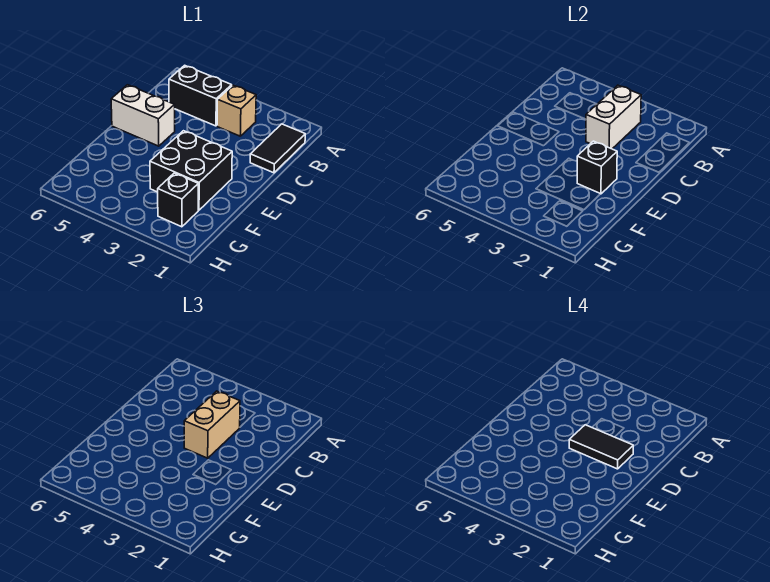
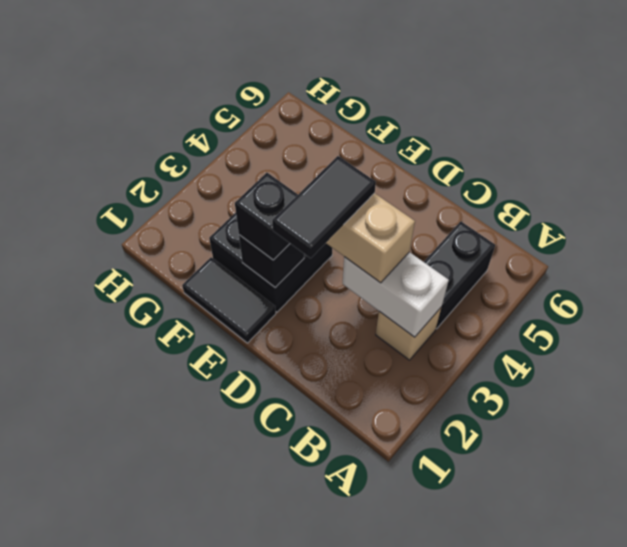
black 1x2 tile [250,124,305,173] -> black 1x2 tile moved to [182,257,276,343]
white 1x2 brick [111,85,175,146] -> none
black 1x1 brick [158,173,198,227] -> black 1x1 brick moved to [235,173,298,260]

